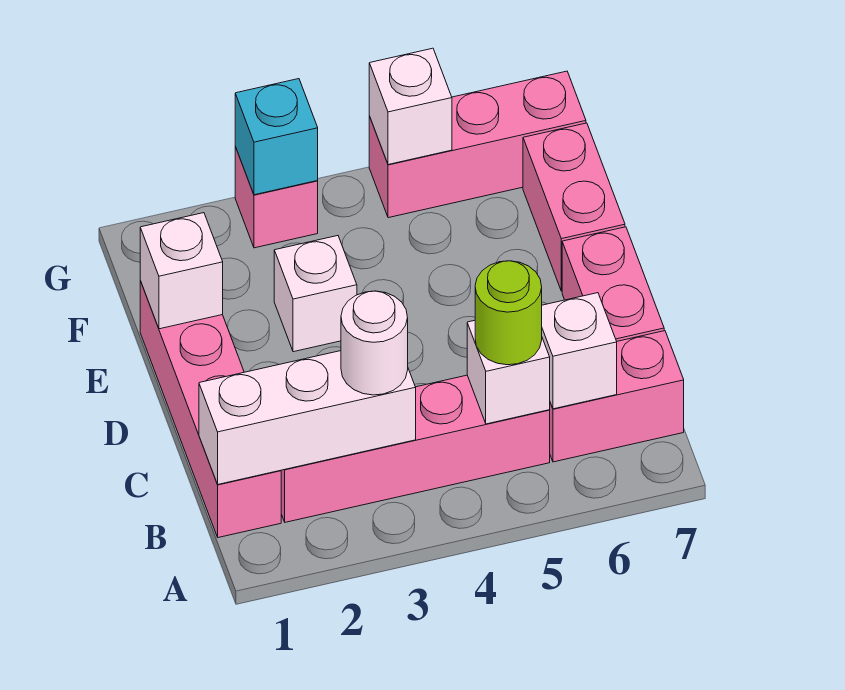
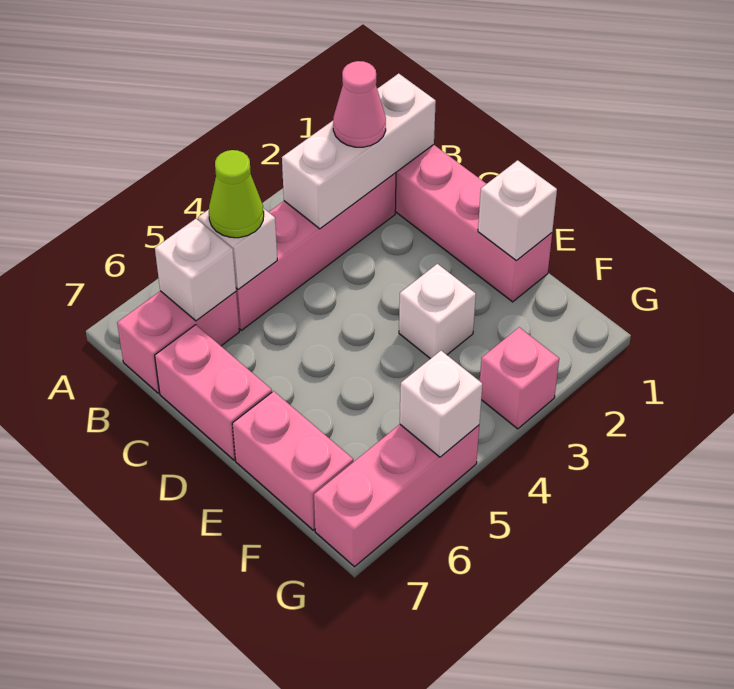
none -> pink 1x1 cone [333,61,386,147]
white 1x1 round brick [341,291,408,395] -> none
lime 1x1 round brick [475,261,542,365] -> lime 1x1 cone [209,150,264,238]
cyan 1x1 brick [235,79,318,195] -> none

